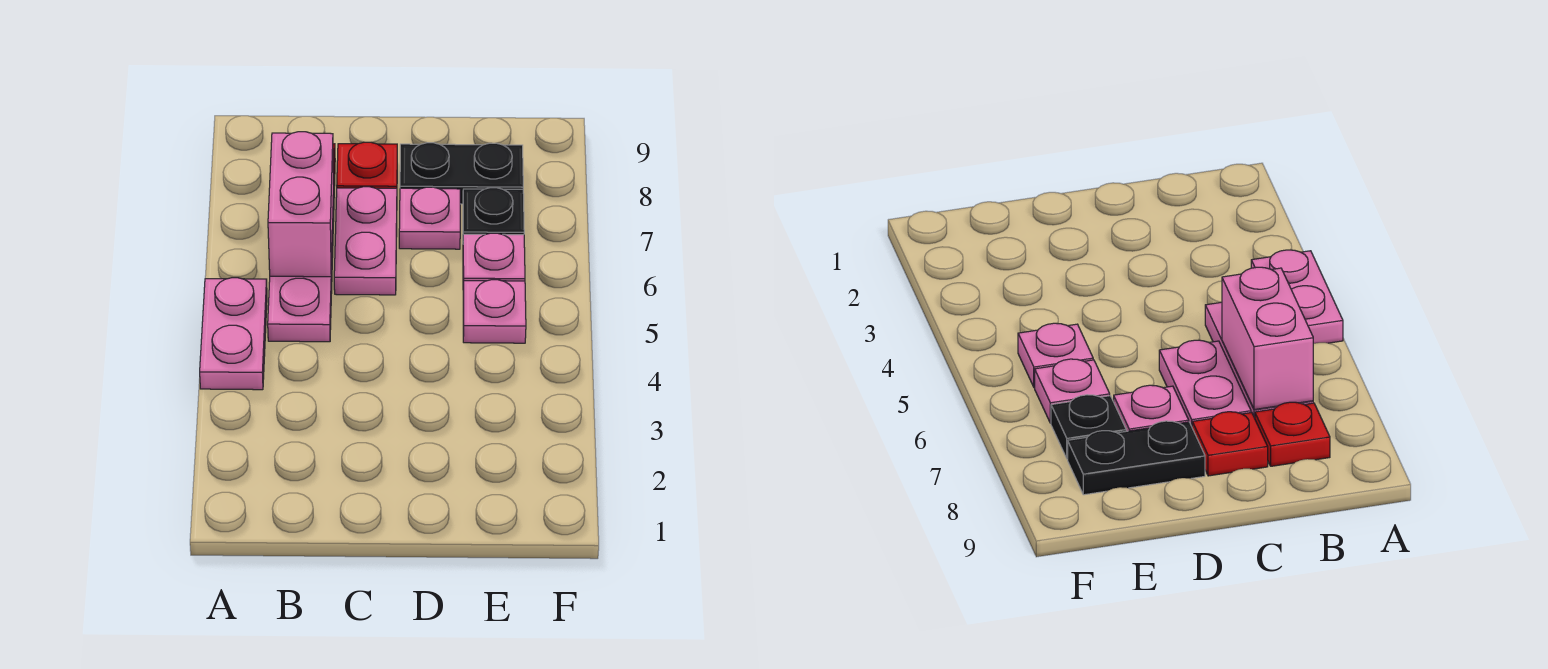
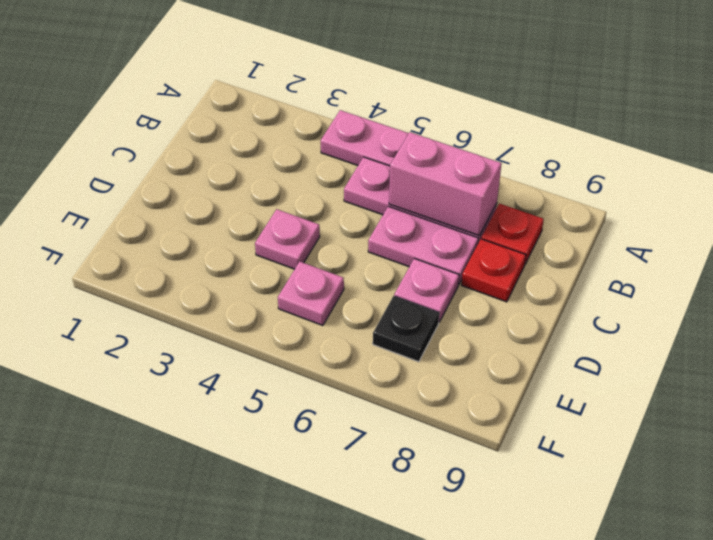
black 1x2 plate [400,143,523,204] -> none
pink 1x1 plate [463,233,525,283] -> pink 1x1 plate moved to [255,209,320,269]

